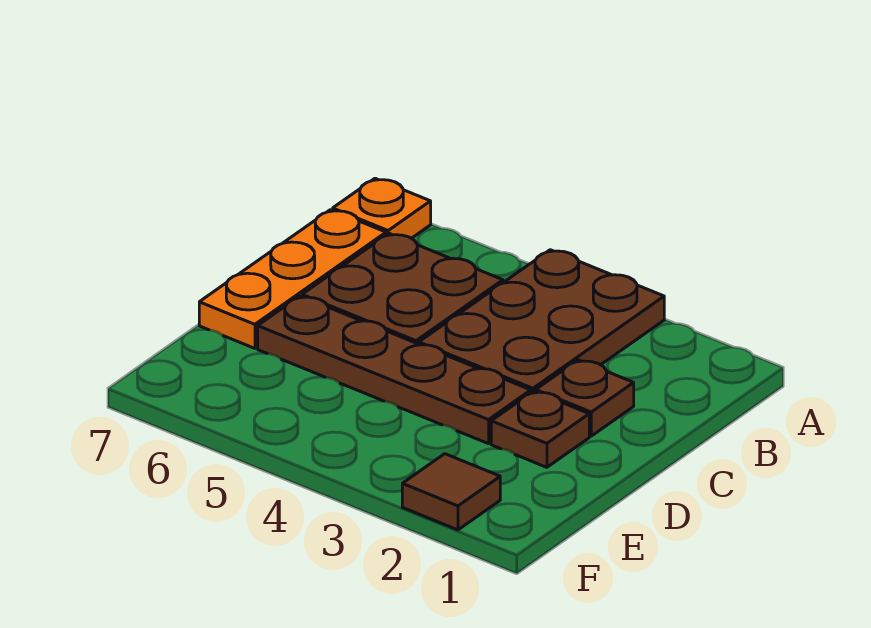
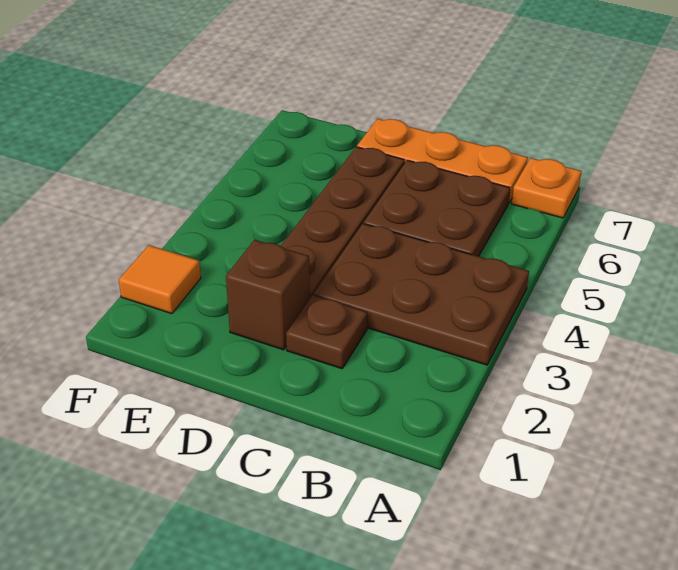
brown 1x1 plate [491,391,589,467] -> brown 1x1 brick [226,240,310,350]
brown 1x1 tile [402,454,500,530] -> orange 1x1 tile [119,245,201,314]

